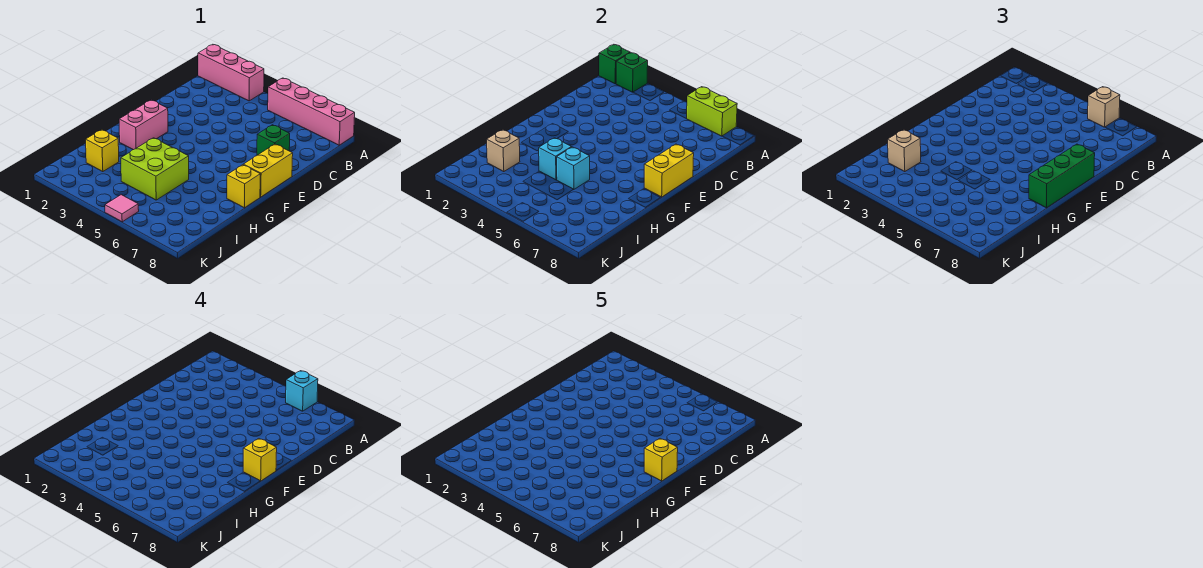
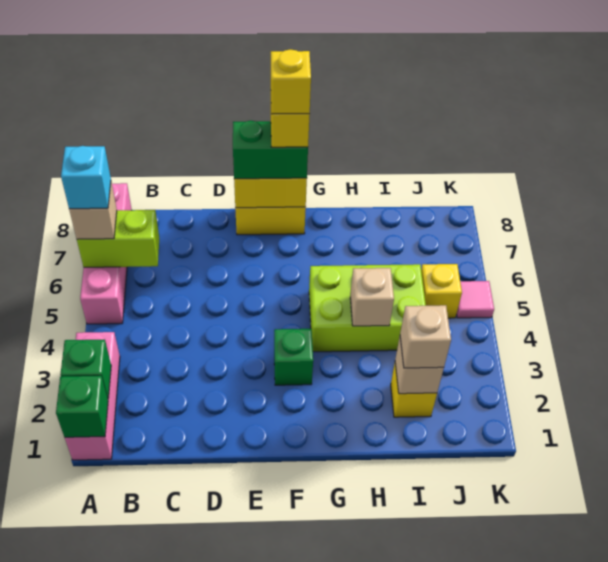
lime 1x2 brick [687,87,737,136] -> lime 1x2 brick turned to [77,210,159,267]
green 1x1 brick [257,125,290,155] -> green 1x1 brick moved to [274,329,313,385]
green 1x3 brick [1029,144,1095,208] -> green 1x2 brick [233,121,308,179]
pink 1x2 brick [119,100,168,150] -> none
yellow 1x1 brick [227,165,260,208] -> yellow 1x1 brick moved to [421,264,462,318]
lime 2x2 brick [121,138,189,200] -> lime 2x3 brick [309,264,426,352]
cyan 1x1 brick [539,138,572,180] -> tan 1x1 brick [350,268,394,326]
cyan 1x1 brick [557,147,590,190] -> none

